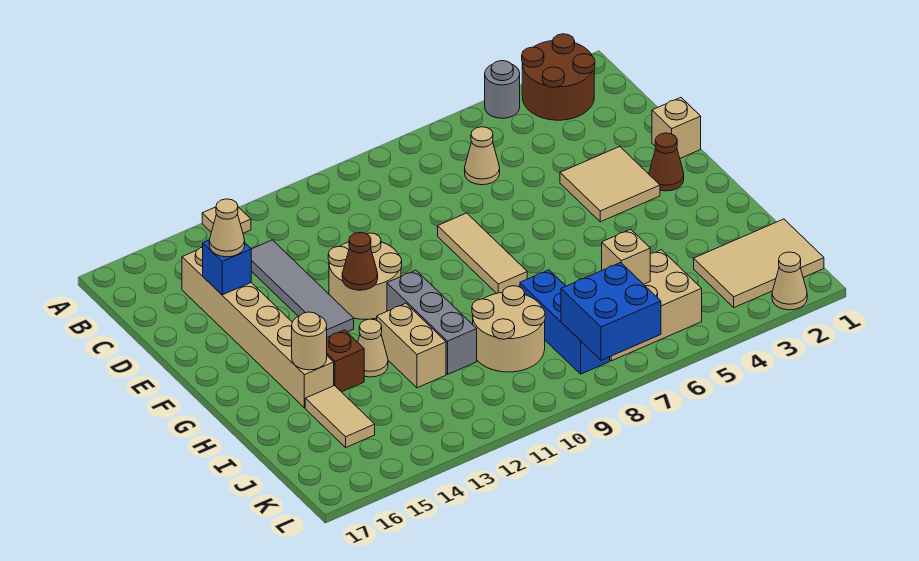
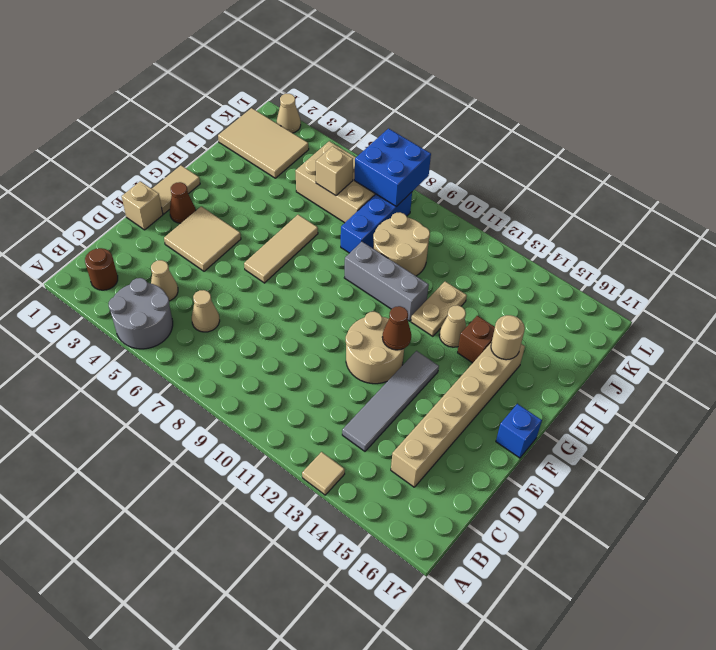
brown 2x2 round brick [522,34,595,120] -> brown 1x1 round brick [85,248,118,290]
grey 1x1 round brick [485,61,520,118] -> grey 2x2 round brick [109,278,173,349]
blue 1x1 brick [203,240,251,295] -> blue 1x1 brick moved to [496,404,542,458]
tan 1x1 cone [209,199,245,257] -> tan 1x1 cone moved to [151,260,178,301]
tan 1x3 tile [438,213,527,293] -> tan 1x3 tile moved to [244,215,318,283]
grey 1x3 brick [387,270,477,374] -> grey 1x3 brick turned to [344,242,429,321]
tan 1x2 brick [377,303,446,388] -> tan 1x2 plate [411,281,467,336]
tan 1x2 tile [305,386,375,447] -> tan 1x2 tile moved to [152,165,200,214]

